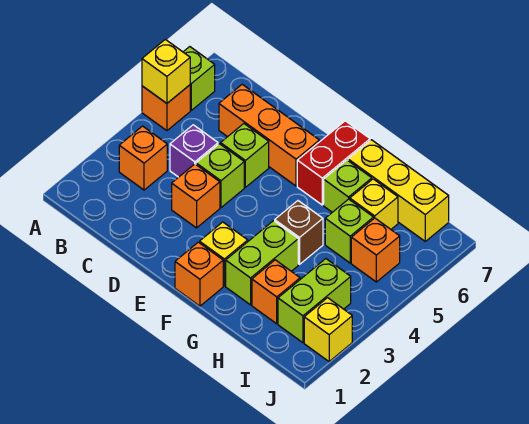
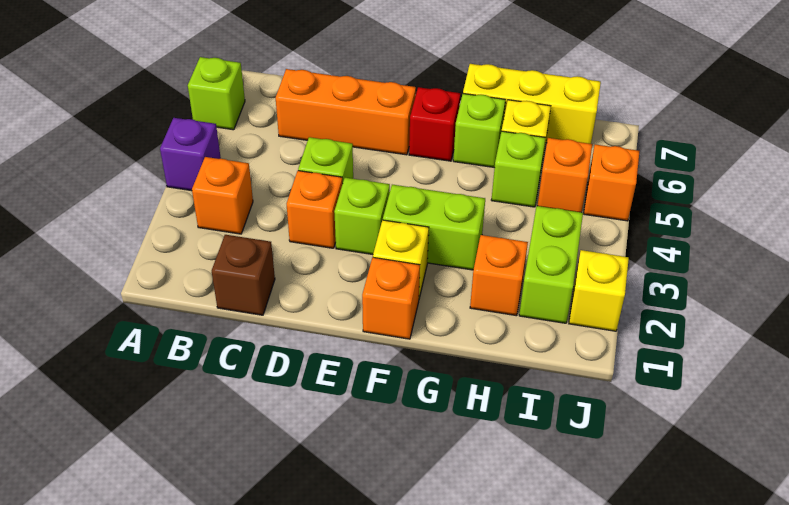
orange 1x1 brick [142,85,190,131] -> orange 1x1 brick moved to [584,144,640,221]
yellow 1x1 brick [142,39,190,103] -> none
purple 1x1 brick [170,125,218,177] -> purple 1x1 brick moved to [160,118,221,191]
lime 1x1 brick [221,124,269,187] -> lime 1x1 brick moved to [334,178,390,254]
red 1x2 brick [297,121,370,205] -> red 1x1 brick [409,87,460,161]
lime 1x2 brick [226,221,298,305] -> lime 1x2 brick turned to [383,185,485,270]
brown 1x1 brick [275,201,323,264] -> brown 1x1 brick moved to [212,235,275,315]

